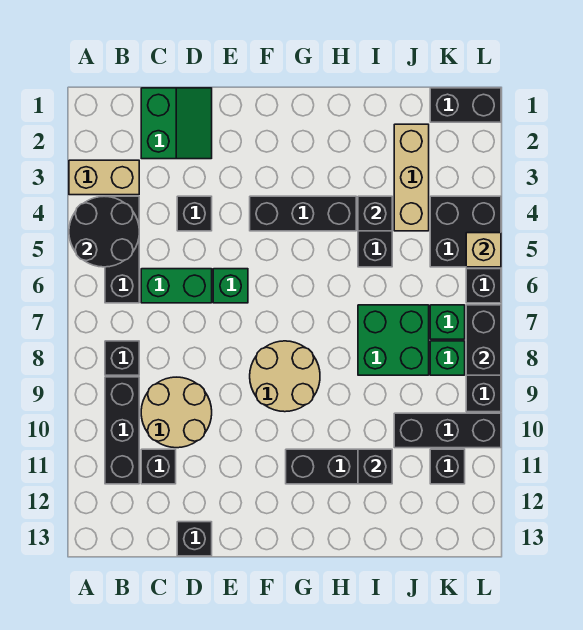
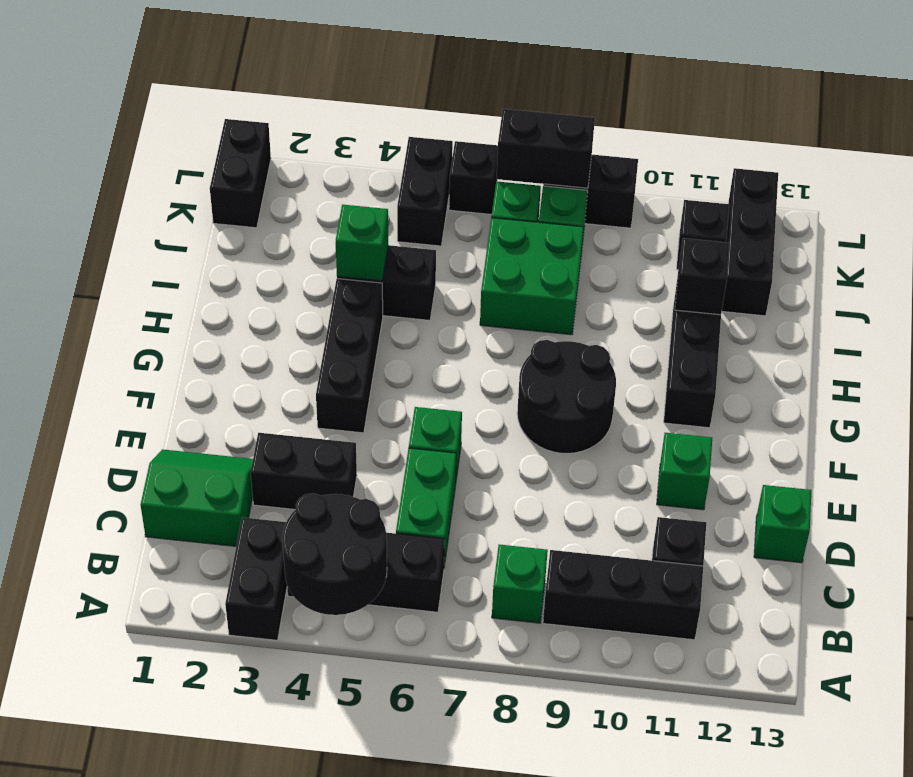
tan 1x2 brick [69,160,139,195] -> black 1x2 brick [225,517,287,640]
black 1x1 brick [105,341,139,375] -> green 1x1 brick [492,545,548,623]
tan 2x2 round brick [141,377,212,448] -> none
black 1x1 brick [177,196,212,231] -> black 1x2 brick [251,433,357,510]
black 1x1 brick [177,522,212,556] -> green 1x1 brick [754,485,811,563]
none -> green 1x1 brick [657,433,712,510]
tan 2x2 round brick [250,341,320,412] -> black 2x2 round brick [517,340,616,453]
black 1x1 brick [358,196,392,231] -> green 1x1 brick [336,204,388,281]
tan 1x3 brick [394,124,429,231] -> none
black 1x3 brick [394,413,501,448] -> black 1x3 brick moved to [722,168,778,316]
black 2x2 brick [430,196,501,267] -> black 1x2 brick [397,137,453,246]
tan 1x1 brick [466,233,501,267] -> none

